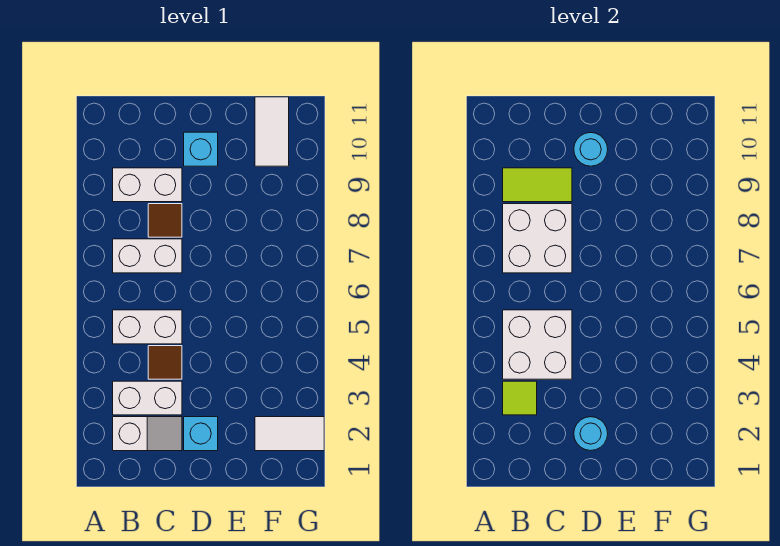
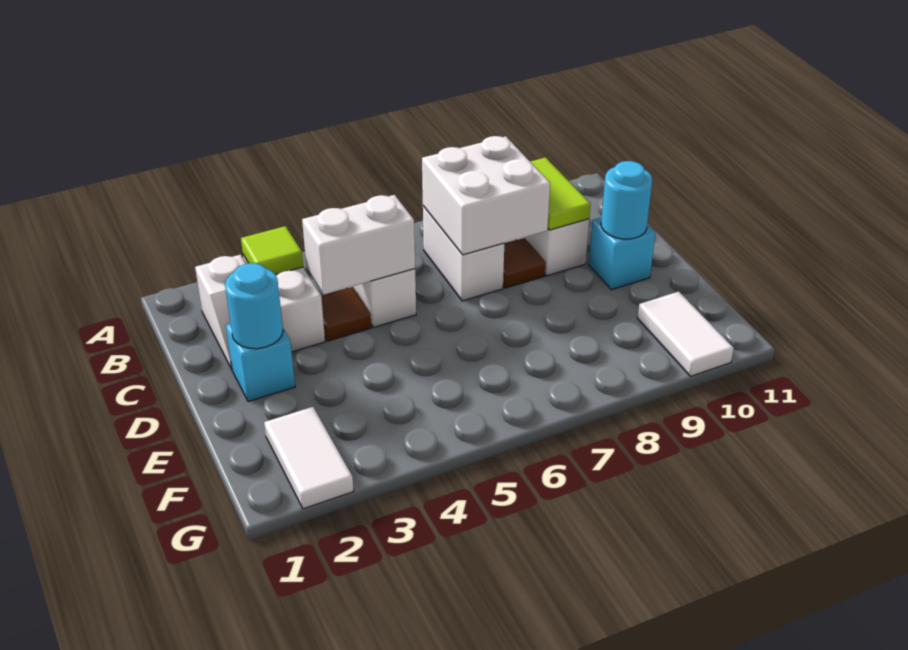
white 2x2 brick [503,310,572,379] -> white 1x2 brick [302,195,415,294]
white 1x2 tile [255,97,289,166] -> white 1x2 tile turned to [638,291,734,376]

